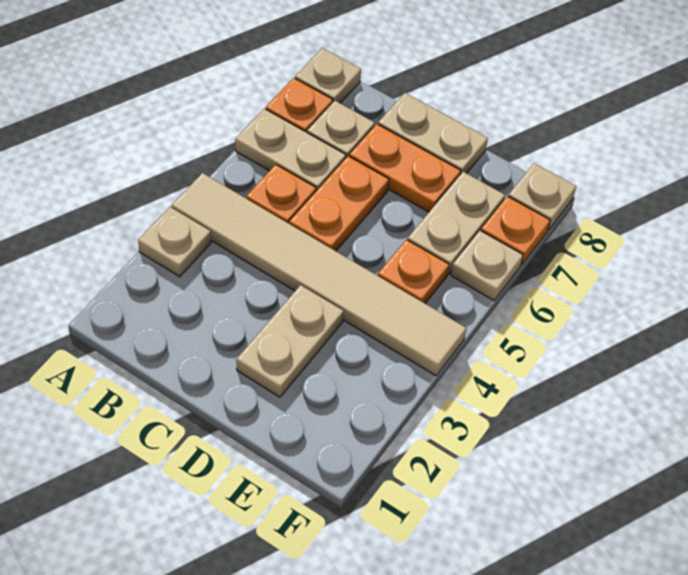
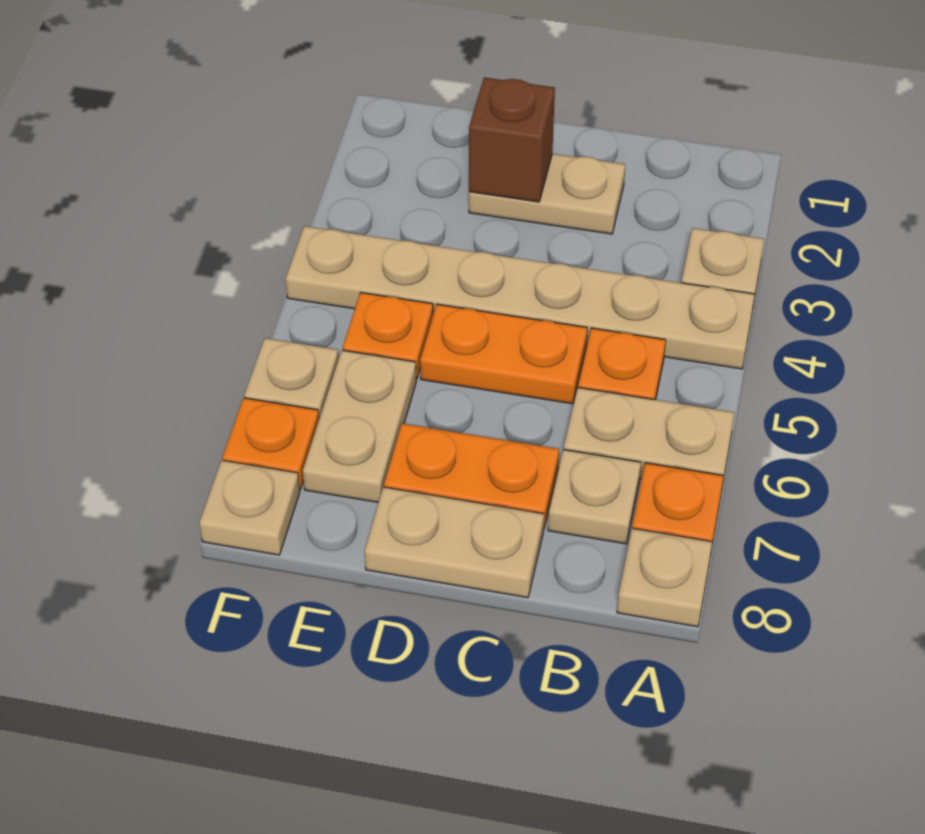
tan 1x6 tile [172,173,466,376] -> tan 1x6 plate [286,226,755,369]
orange 1x2 plate [289,156,389,251] -> orange 1x2 plate turned to [420,304,587,404]
tan 1x2 plate [236,285,344,397] -> tan 1x2 plate turned to [469,154,625,234]
none -> brown 1x1 brick [469,77,555,202]

